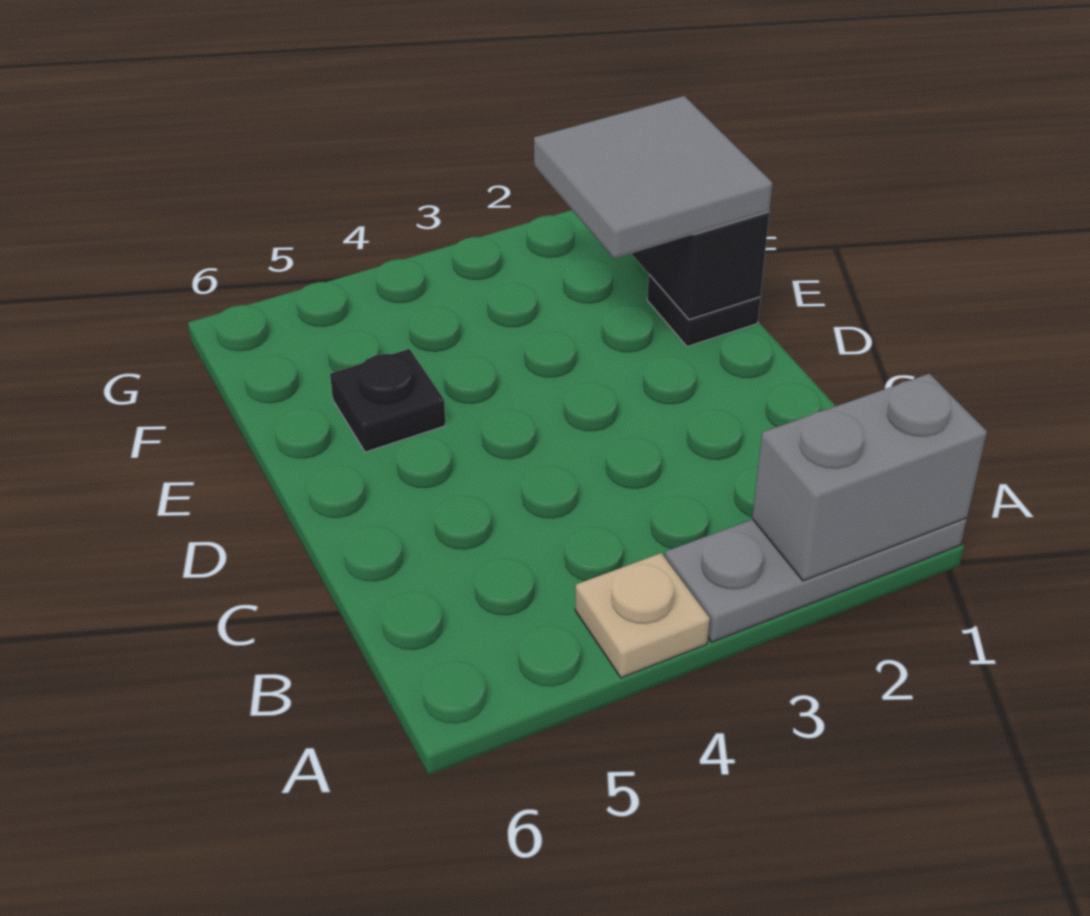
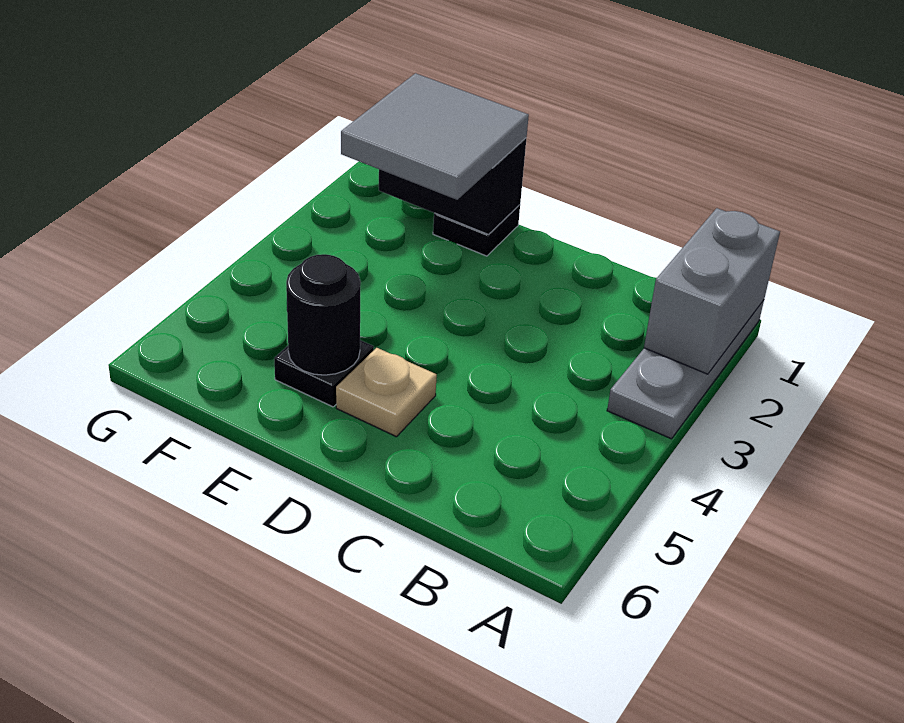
tan 1x1 plate [575,553,710,678] -> tan 1x1 plate moved to [336,348,437,437]
none -> black 1x1 round brick [286,254,361,375]

